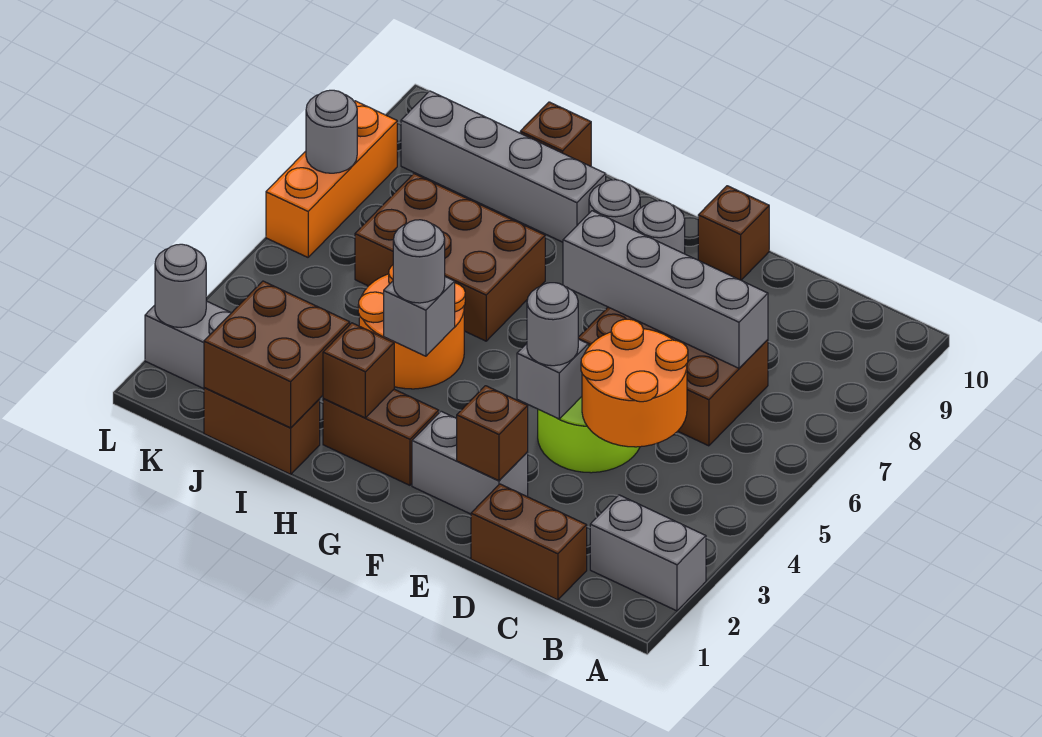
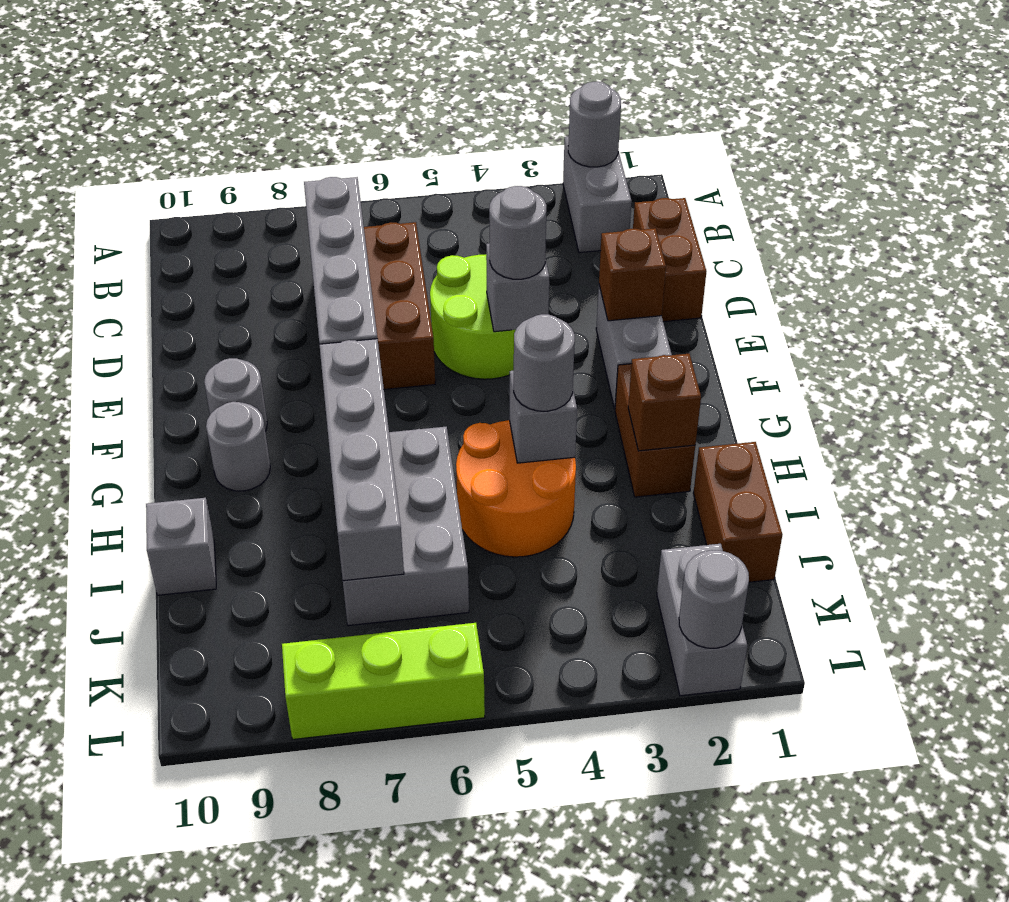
orange 2x2 round brick [581,319,688,447] -> none
brown 1x1 brick [698,186,769,280] -> none
brown 2x3 brick [355,174,545,341] -> grey 2x3 brick [343,427,469,626]
grey 1x4 brick [401,91,606,242] -> grey 1x4 brick moved to [319,339,404,581]
brown 2x2 brick [204,281,350,428] -> none
brown 1x1 brick [520,102,591,166] -> grey 1x1 brick [146,498,216,595]
orange 1x3 brick [266,101,397,257] -> lime 1x3 brick [282,623,485,739]
grey 1x1 round brick [306,90,357,173] -> grey 1x1 round brick moved to [568,82,621,167]

